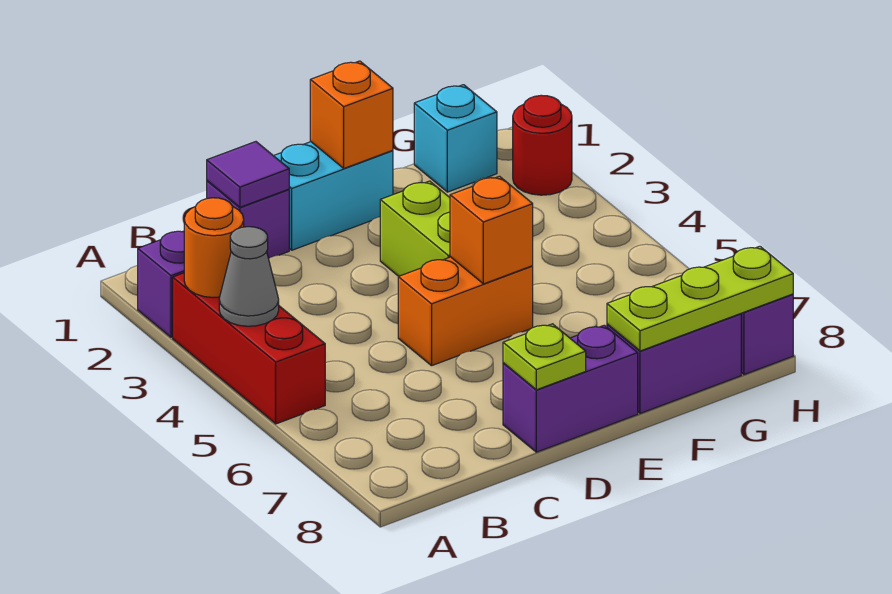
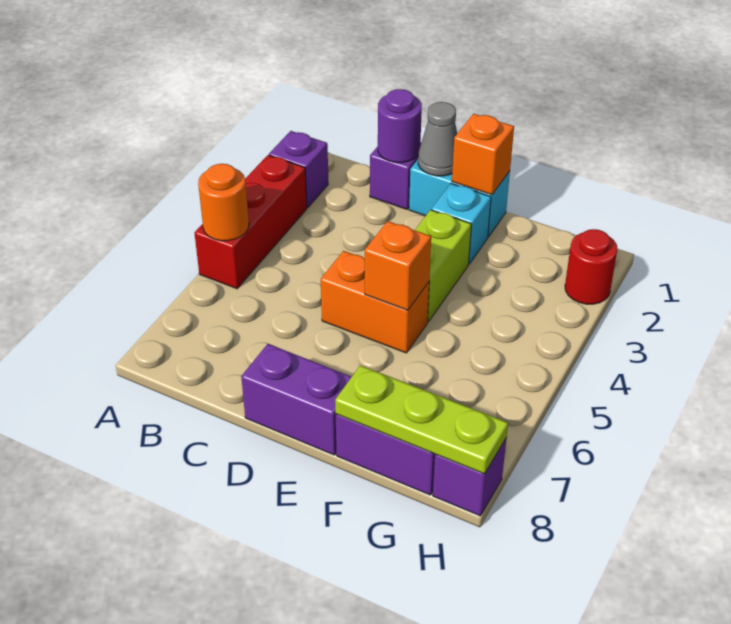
orange 1x1 round brick [184,198,244,297] -> orange 1x1 round brick moved to [198,164,249,241]
grey 1x1 cone [219,227,279,326] -> grey 1x1 cone moved to [418,102,457,176]
purple 1x1 tile [207,142,289,207] -> purple 1x1 round brick [378,89,422,163]
lime 1x1 plate [503,324,586,390] -> none
cyan 1x1 brick [414,85,497,192] -> cyan 1x1 brick moved to [431,184,491,264]

